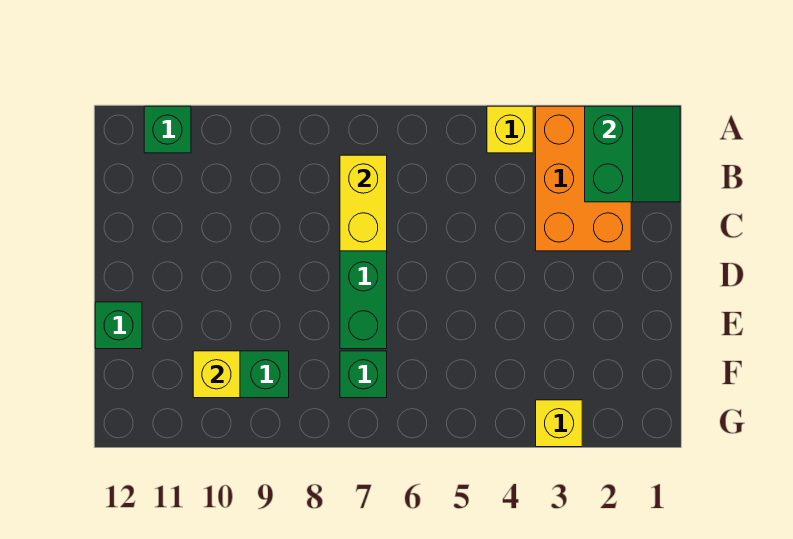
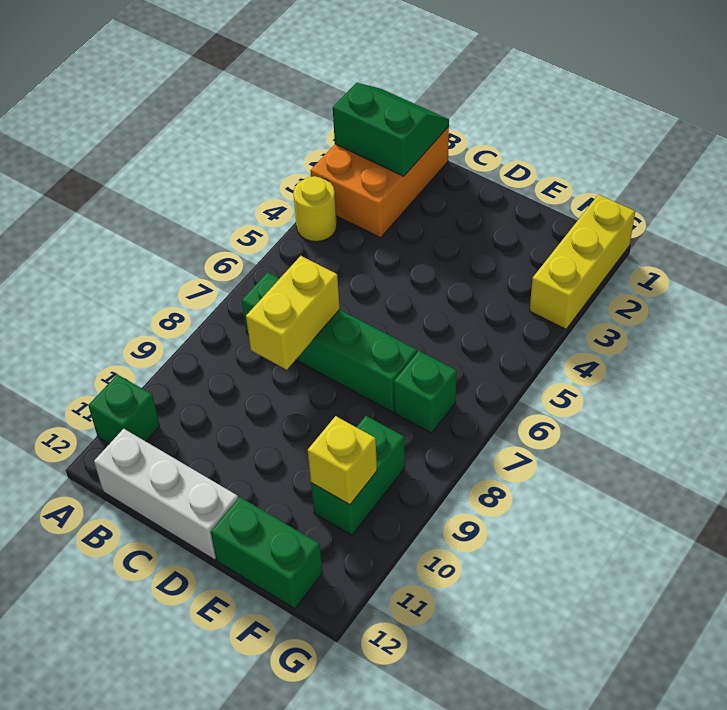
orange 2x3 brick [536,106,631,251] -> orange 2x3 brick turned to [310,126,449,238]
yellow 1x1 brick [487,106,533,153] -> yellow 1x1 round brick [293,176,337,242]
yellow 1x2 brick [340,155,387,251] -> yellow 1x2 brick turned to [246,256,340,370]
none -> white 1x3 brick [94,429,238,560]
green 1x1 brick [95,302,142,349] -> green 1x2 brick [211,497,323,609]
yellow 1x1 brick [536,400,582,447] -> yellow 1x3 brick [530,195,635,329]

